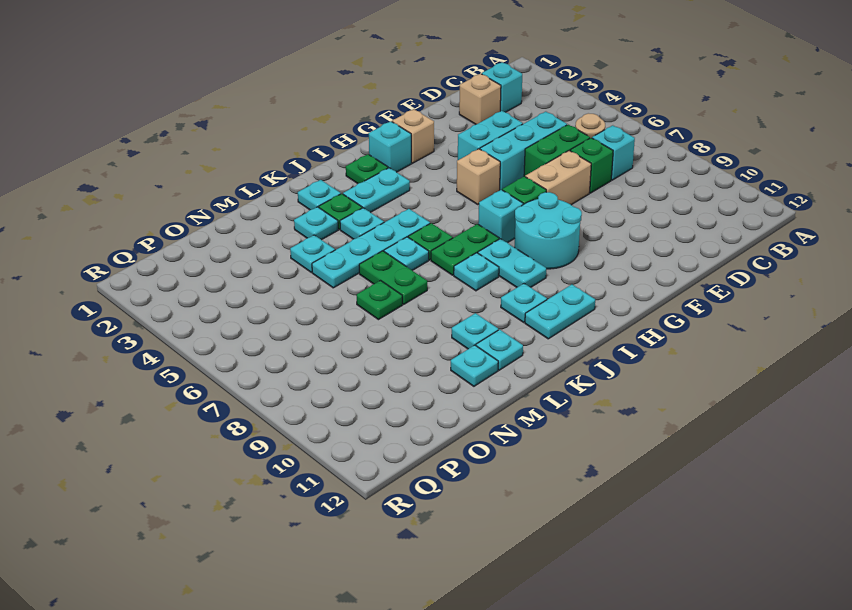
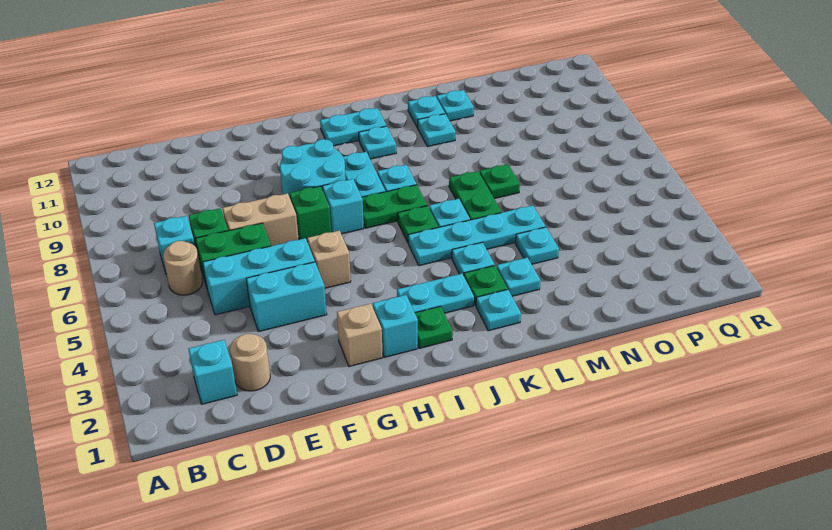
tan 1x1 brick [459,74,501,124] -> tan 1x1 round brick [230,334,270,391]

